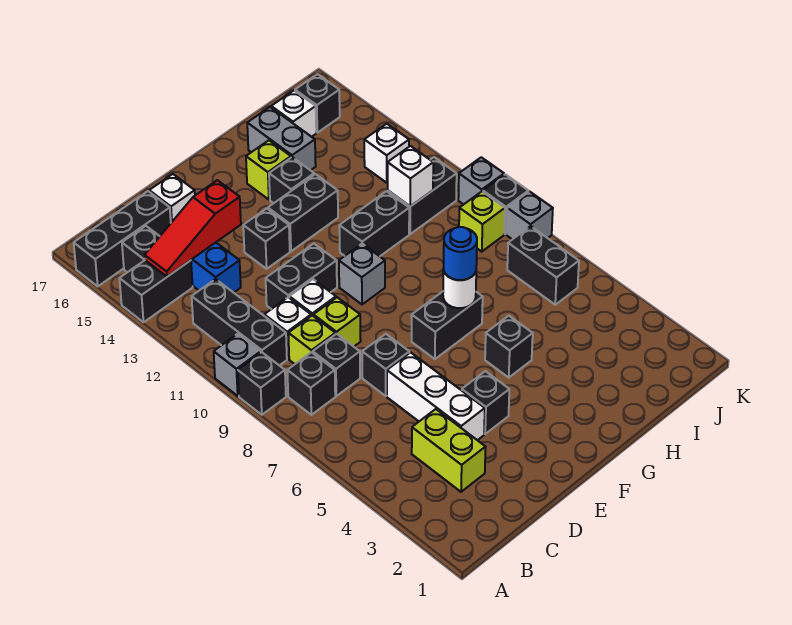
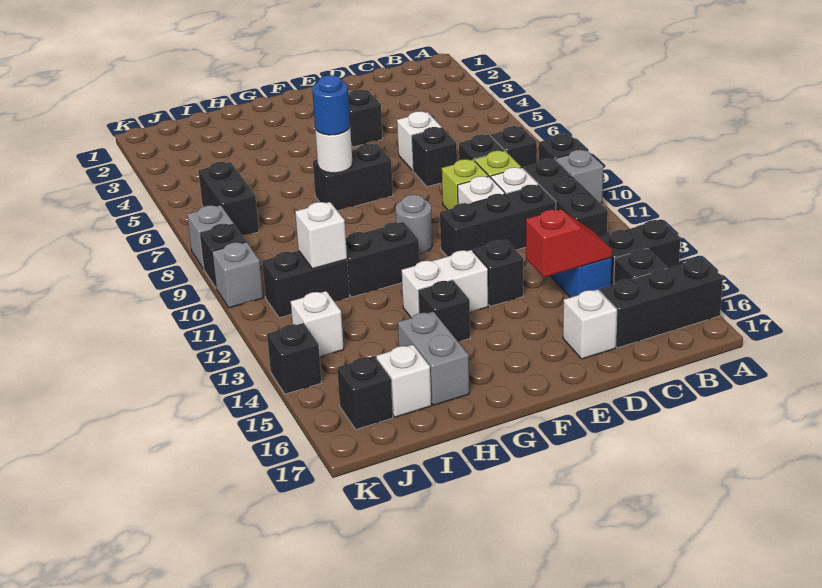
red 1x3 slope [145,180,241,277] -> red 1x2 slope [526,209,612,277]
lime 1x2 brick [412,409,486,492] -> none
white 1x3 brick [387,352,485,440] -> white 1x1 brick [397,111,441,170]
black 1x2 brick [266,244,337,309] -> black 1x3 brick [440,185,556,257]
grey 1x1 brick [339,244,385,304] -> grey 1x1 round brick [396,195,432,254]
black 1x2 brick [268,174,338,251] -> white 1x2 brick [402,250,488,318]
black 1x1 brick [485,316,533,378] -> black 1x1 brick moved to [267,323,321,394]
lime 1x1 brick [246,140,291,200] -> none
lime 1x1 brick [459,192,505,252] -> none

